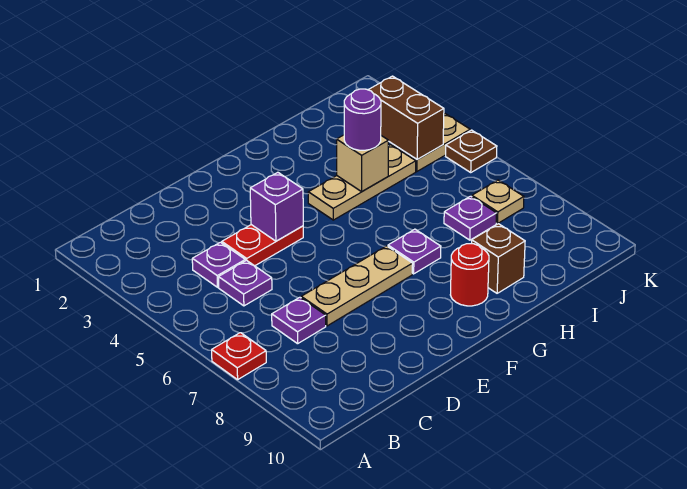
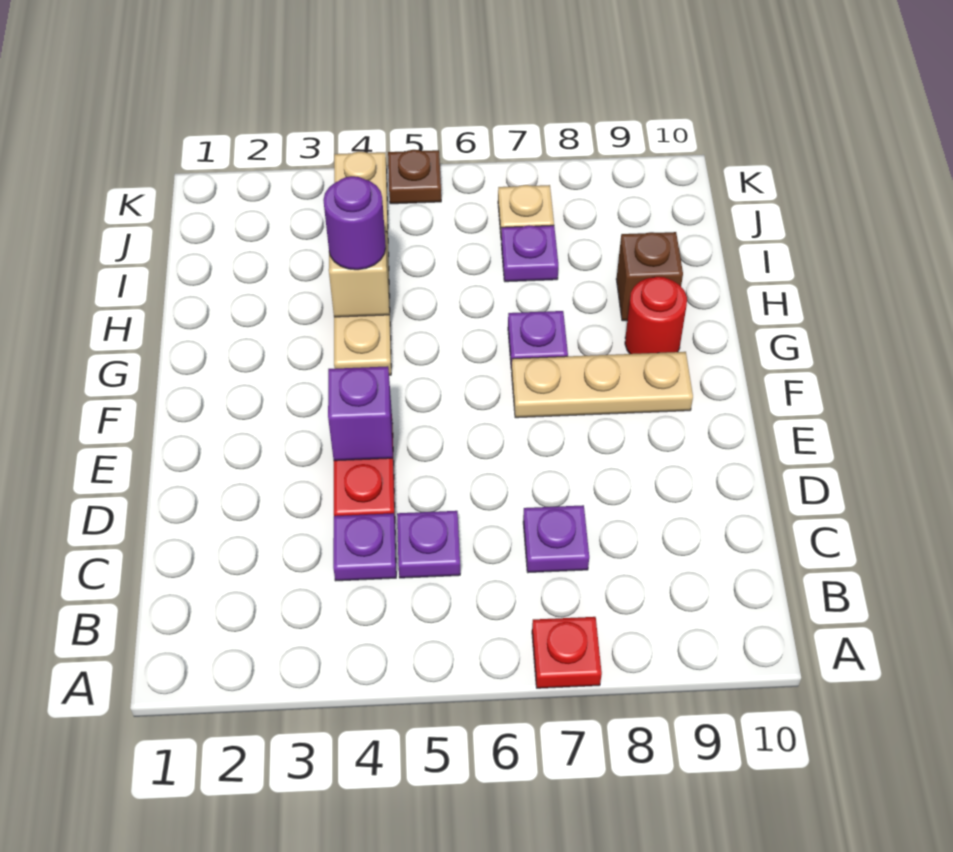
tan 1x3 plate [301,246,413,326] -> tan 1x3 plate turned to [512,352,693,418]
brown 1x2 brick [368,76,444,160] -> none

